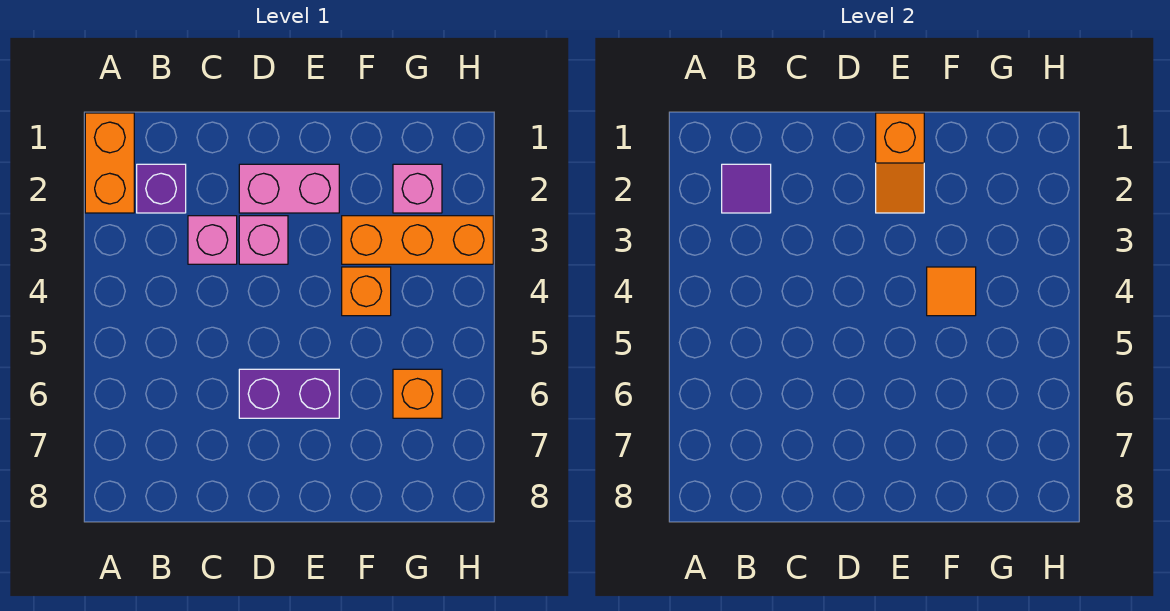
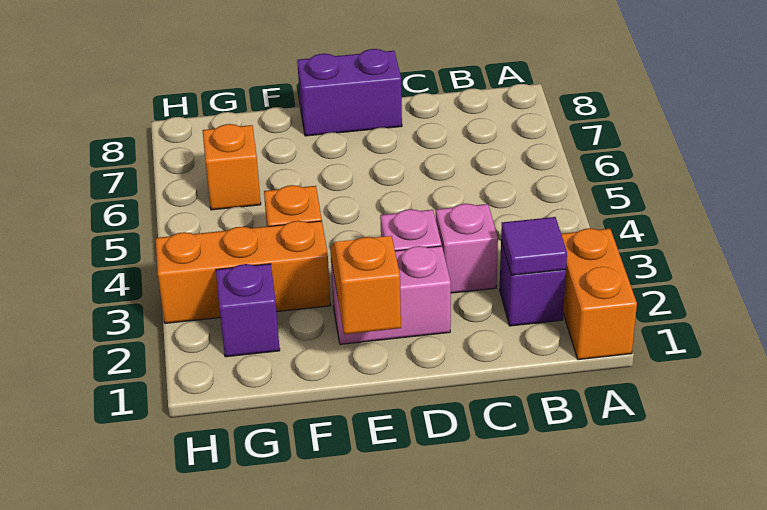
purple 1x2 brick [239,369,339,418] -> purple 1x2 brick moved to [297,49,402,136]
orange 1x1 tile [927,267,976,316] -> none
pink 1x1 brick [393,164,442,213] -> purple 1x1 brick [216,264,280,357]

